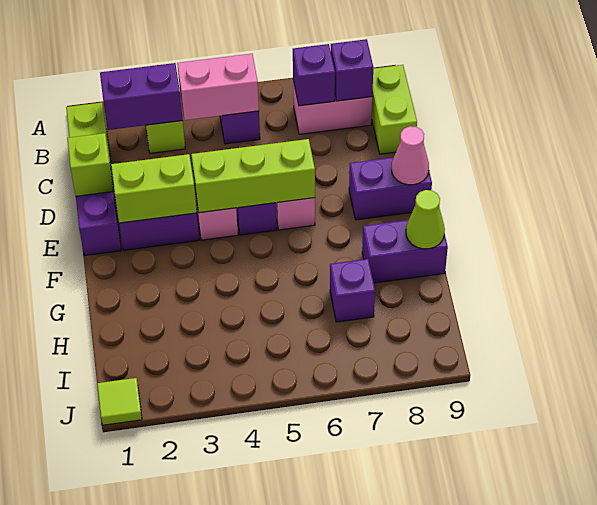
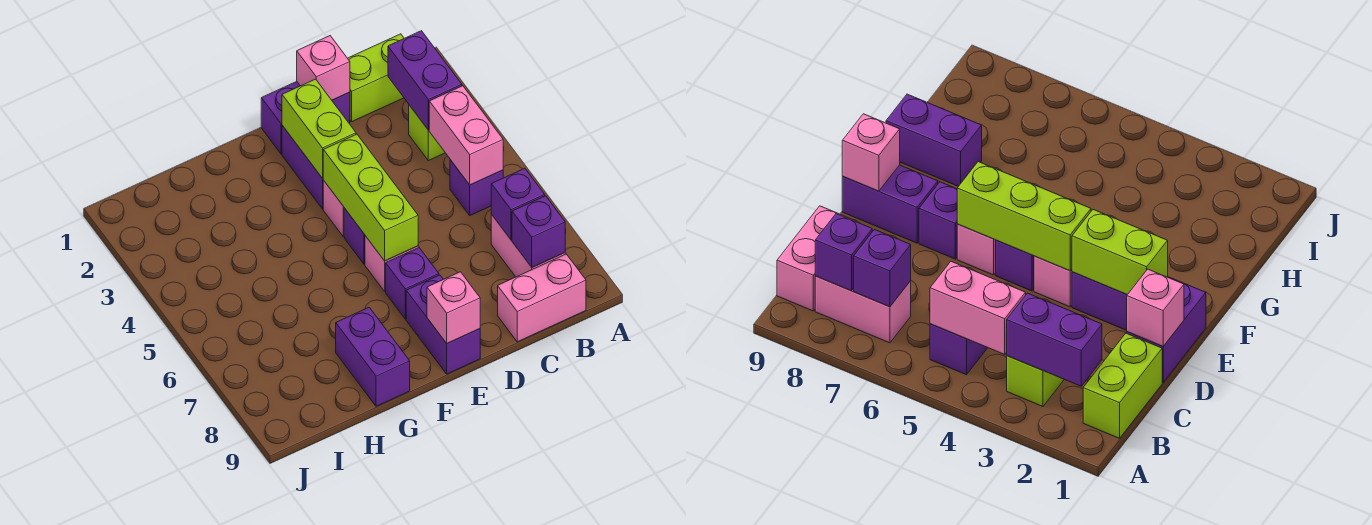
lime 1x2 brick [372,65,417,154] -> pink 1x2 brick [498,254,586,342]
lime 1x1 brick [67,133,113,196] -> pink 1x1 brick [297,36,350,100]
pink 1x1 cone [392,126,429,185] -> pink 1x1 brick [427,272,480,343]
lime 1x1 cone [406,190,445,249] -> none
purple 1x1 brick [330,259,375,322] -> purple 1x1 brick moved to [386,247,439,319]
lime 1x1 tile [97,378,142,425] -> none

